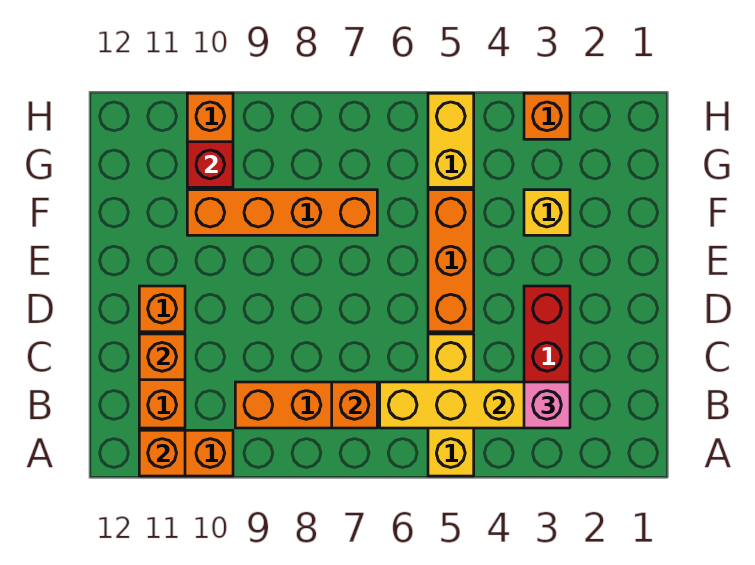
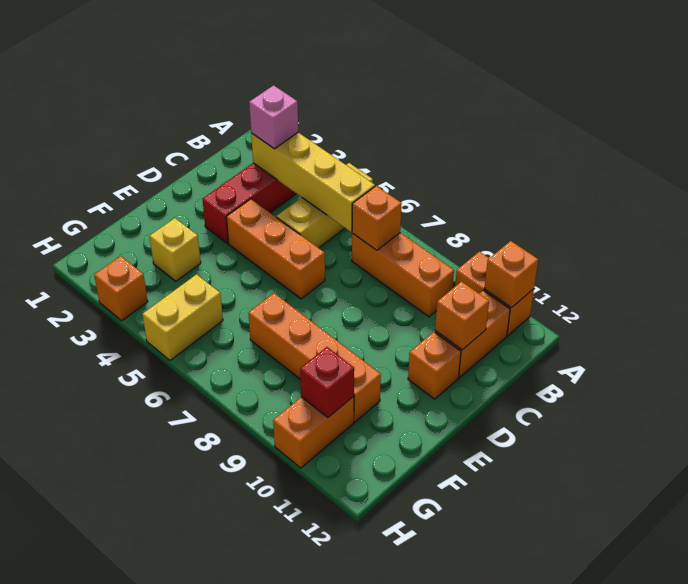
orange 1x3 brick [428,190,474,332] -> orange 1x3 brick turned to [226,199,325,299]

